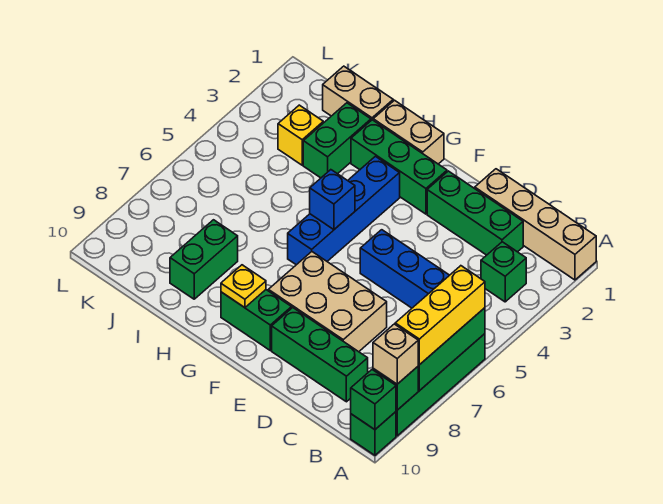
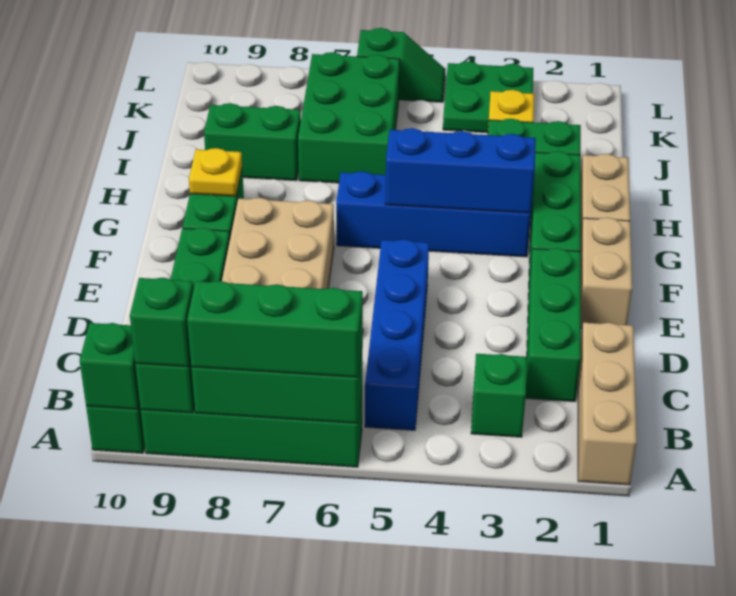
tan 1x4 brick [475,169,596,280] -> tan 1x3 brick [578,323,637,485]
yellow 1x3 brick [395,266,485,365] -> green 1x3 brick [187,281,363,377]
tan 1x1 brick [373,324,418,384] -> green 1x1 brick [130,278,193,367]
blue 1x1 brick [310,170,355,230] -> blue 1x3 brick [385,128,536,213]
tan 1x2 brick [323,66,393,120] -> tan 1x2 brick moved to [580,218,632,328]
none -> green 2x3 brick [298,52,400,183]
none -> green 2x2 plate [443,61,533,133]
none -> green 1x2 slope [357,28,446,102]

